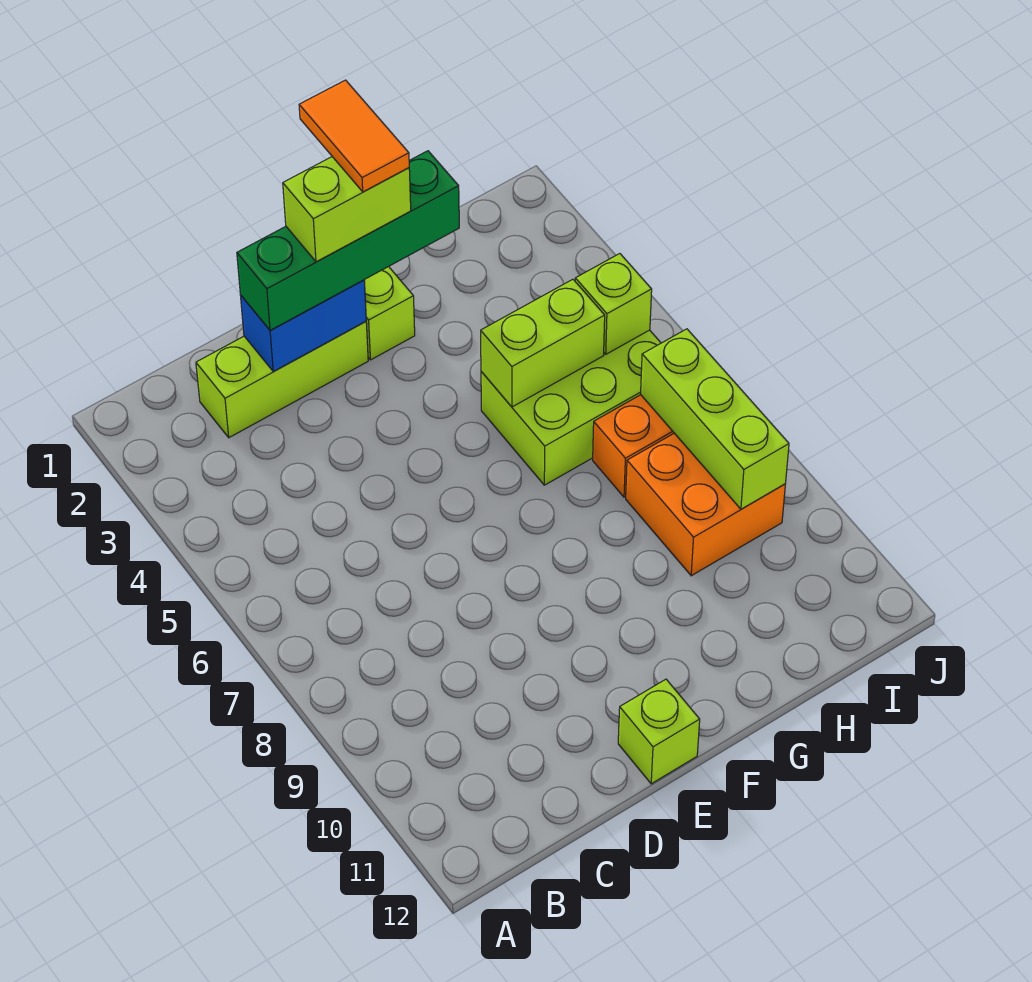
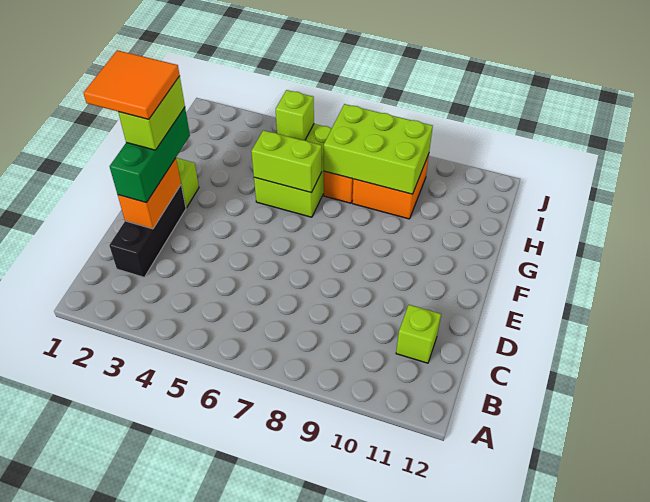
lime 1x3 brick [196,321,368,438] -> black 1x3 brick [109,185,186,277]
blue 1x2 brick [240,280,366,371] -> orange 1x2 brick [118,158,181,229]
green 1x4 brick [237,151,459,330] -> green 1x3 brick [110,108,190,203]
lime 1x1 brick [618,679,700,784] -> lime 1x1 brick moved to [396,305,441,363]
orange 1x2 tile [299,80,409,192] -> orange 2x2 tile [84,50,180,119]
lime 1x2 brick [481,279,605,407] -> lime 1x2 brick turned to [251,130,322,193]
lime 1x3 brick [641,329,789,509] -> lime 2x3 brick [324,104,433,194]

